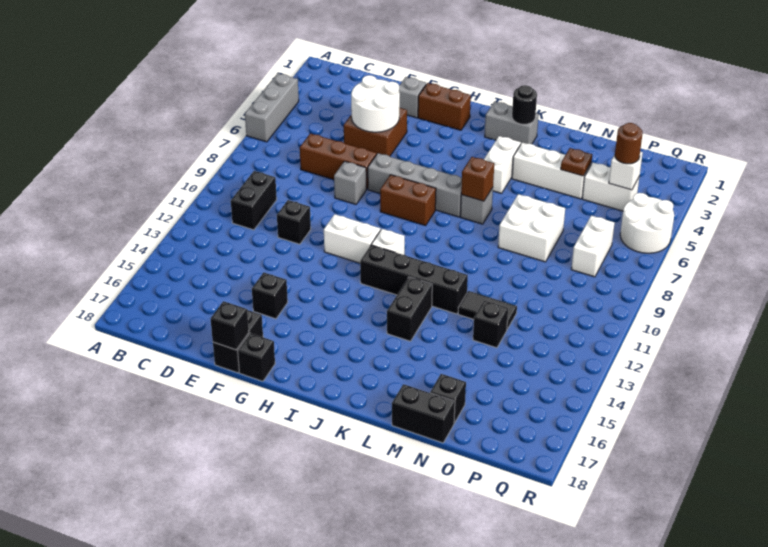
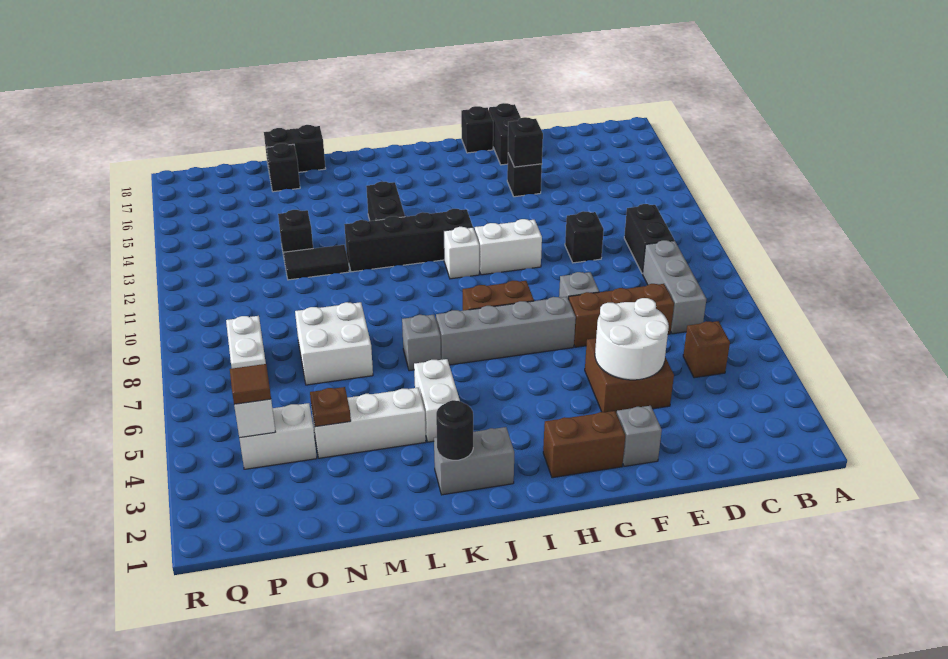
grey 1x3 brick [245,73,299,142] -> grey 1x3 brick moved to [643,240,706,334]
black 1x1 brick [211,301,249,350] -> black 1x1 brick moved to [508,117,543,167]
brown 1x1 brick [461,157,494,201] -> brown 1x1 brick moved to [683,321,730,378]
brown 1x1 round brick [615,123,643,164] -> brown 1x1 tile [230,364,271,404]
white 2x2 round brick [620,193,674,253] -> none

